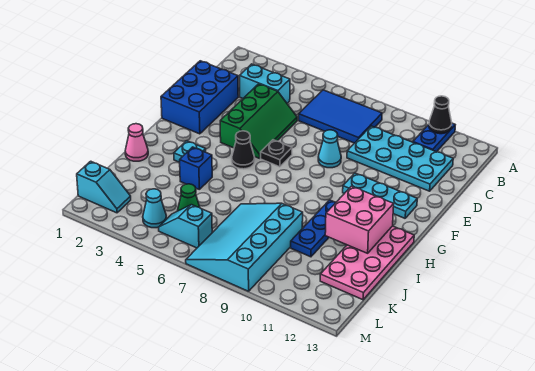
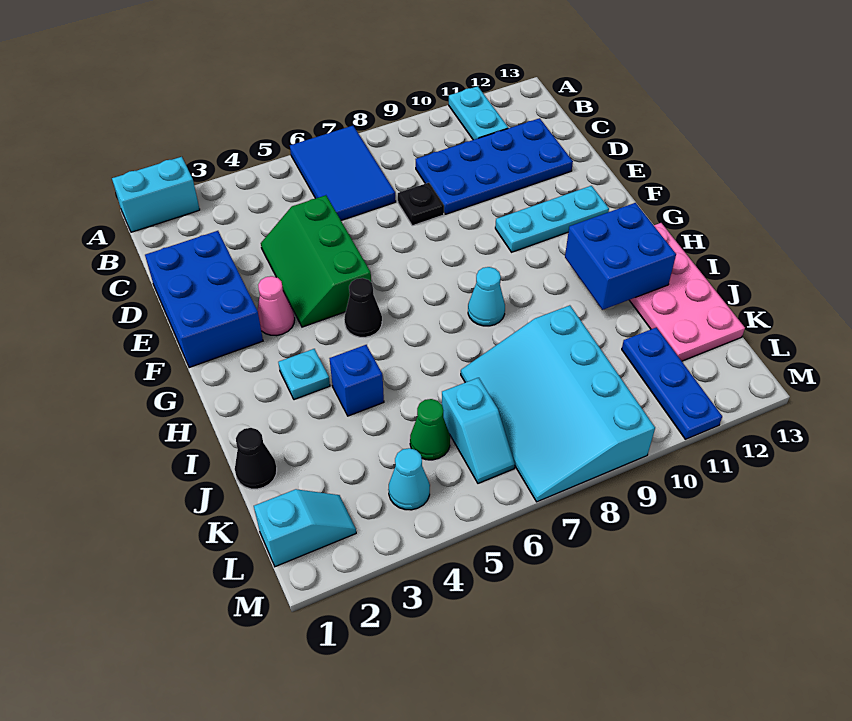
blue 1x2 plate [413,123,455,152] -> cyan 1x2 plate [449,86,508,140]
black 1x1 cone [429,96,452,134] -> black 1x1 cone moved to [235,428,277,489]
blue 2x3 tile [299,90,382,143] -> blue 2x3 tile turned to [290,126,396,220]
cyan 1x2 brick [240,64,290,103] -> cyan 1x2 brick moved to [112,157,200,232]
cyan 2x4 plate [347,126,453,191] -> blue 2x4 plate [416,118,573,214]
green 2x3 slope [220,84,297,158] -> green 2x3 slope turned to [261,195,371,327]
cyan 1x1 cone [318,130,341,168] -> cyan 1x1 cone moved to [468,267,505,326]
black 1x1 plate [261,140,292,167] -> black 1x1 plate moved to [398,183,444,226]
blue 1x3 plate [291,200,336,257] -> blue 1x3 plate moved to [622,327,722,439]
pink 2x2 brick [325,186,394,253] -> blue 2x2 brick [565,203,676,310]
pink 1x1 cone [125,124,148,161] -> pink 1x1 cone moved to [257,276,295,336]
cyan 1x2 slope [159,205,212,248] -> cyan 1x2 slope turned to [442,378,515,483]

